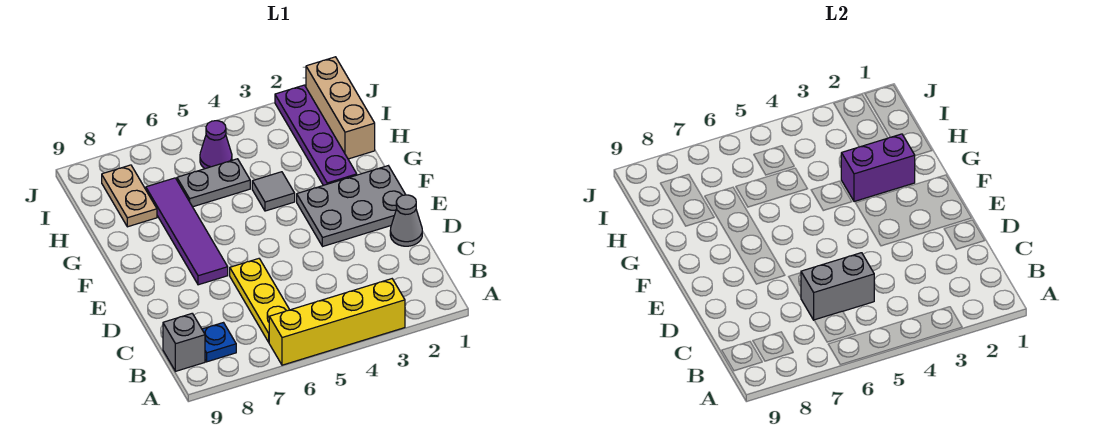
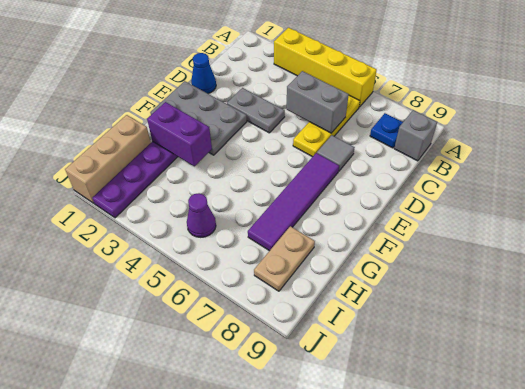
grey 1x1 cone [390,195,422,246] -> blue 1x1 cone [191,53,216,93]
grey 1x1 tile [252,172,295,211] -> grey 1x1 tile moved to [317,135,355,171]
grey 1x2 plate [177,159,250,207] -> grey 1x2 plate moved to [227,88,285,133]

